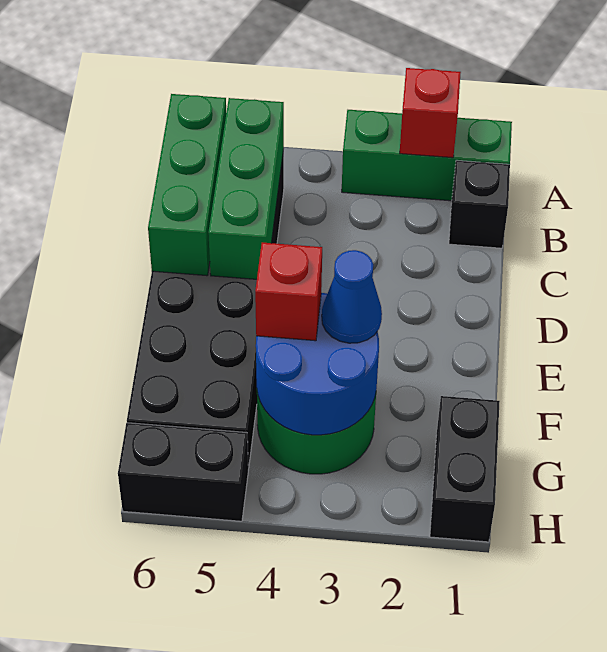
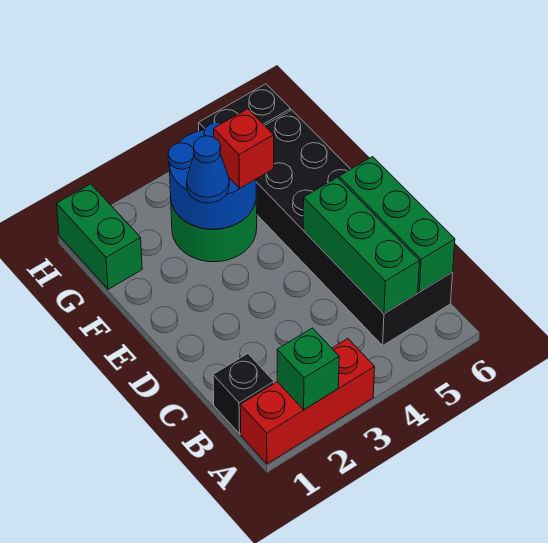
green 1x3 brick [342,110,512,201] -> red 1x3 brick [240,339,375,464]
red 1x1 brick [400,68,461,158] -> green 1x1 brick [277,328,339,410]
black 1x2 brick [430,396,500,542] -> green 1x2 brick [57,184,142,289]

